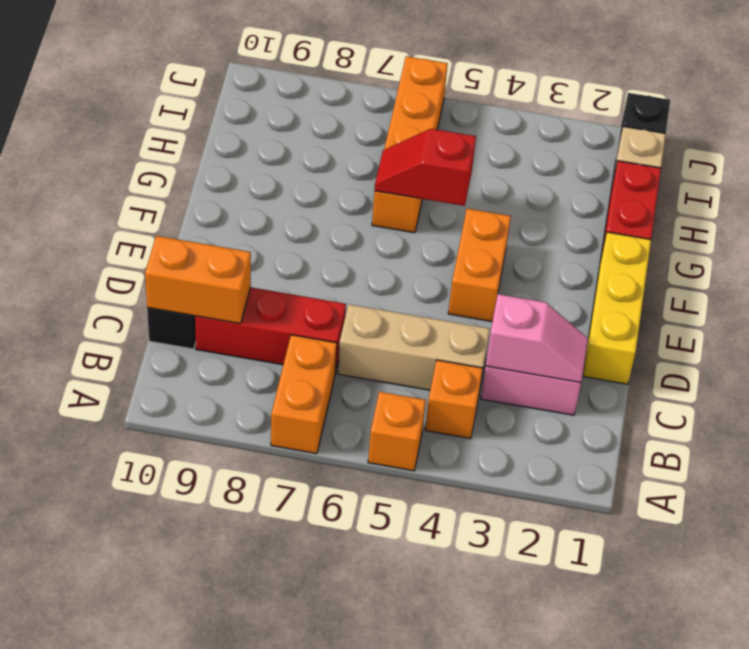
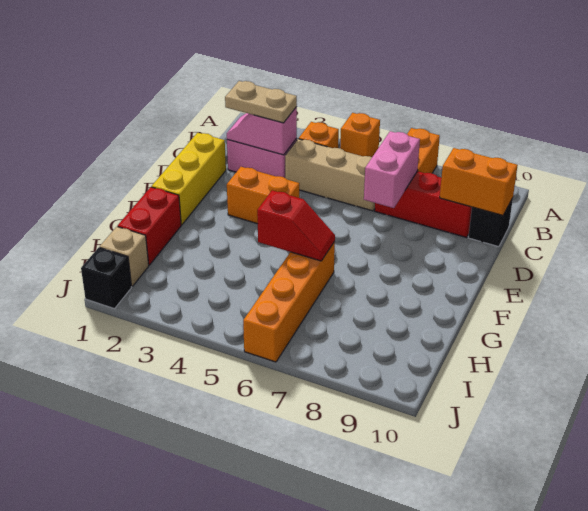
none -> tan 1x2 plate [225,81,297,123]
none -> pink 1x2 brick [364,131,420,208]
orange 1x2 brick [448,209,511,322] -> orange 1x2 brick turned to [227,167,299,224]

